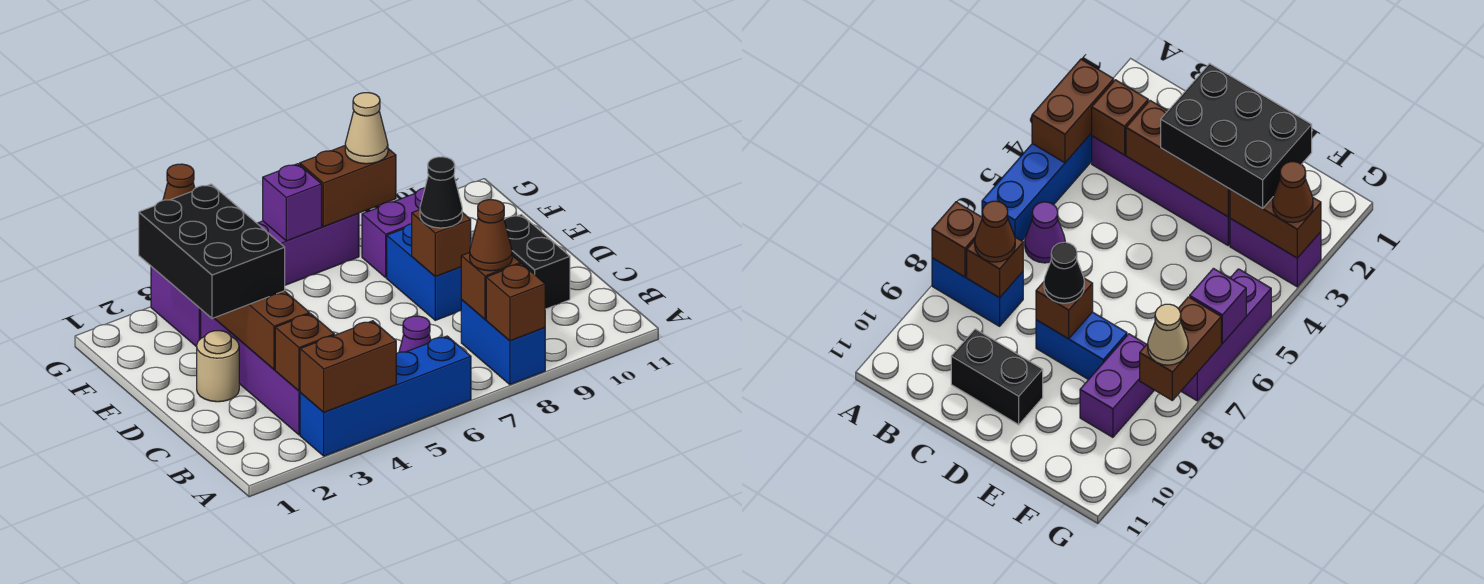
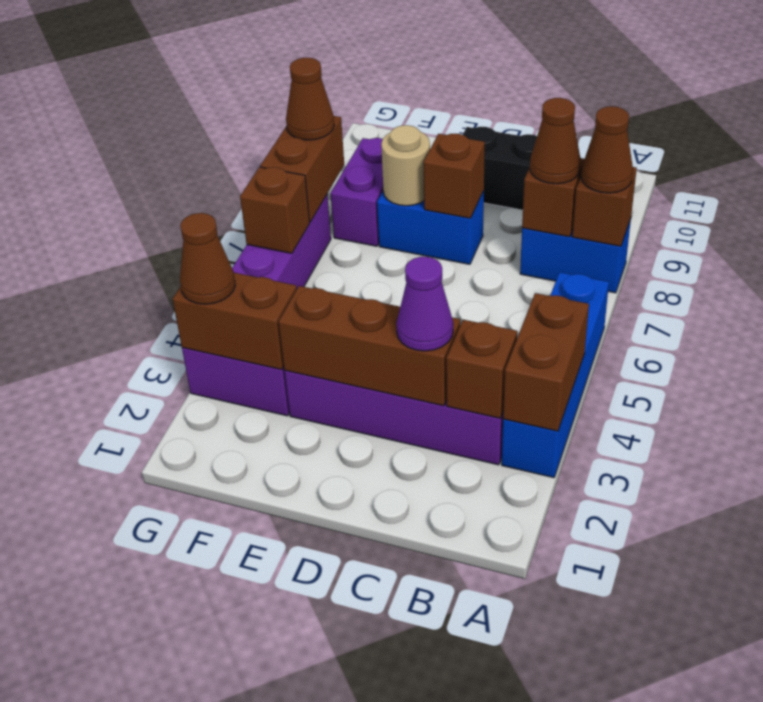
none -> brown 1x1 cone [581,106,633,193]
purple 1x1 cone [399,316,431,352] -> purple 1x1 cone moved to [396,257,453,351]
tan 1x1 round brick [197,331,239,402] -> tan 1x1 round brick moved to [381,125,430,206]
black 2x3 brick [139,184,285,318] -> none
black 1x1 cone [420,157,462,228] -> none
purple 1x1 brick [263,164,322,241] -> brown 1x1 brick [240,167,310,253]
tan 1x1 cone [345,93,388,164] -> brown 1x1 cone [286,58,334,140]

